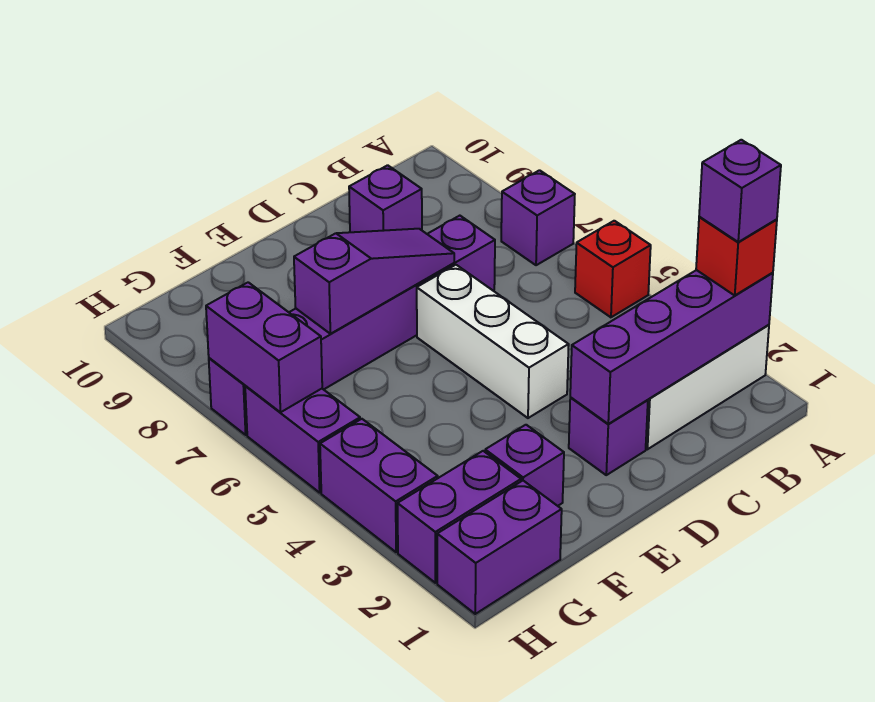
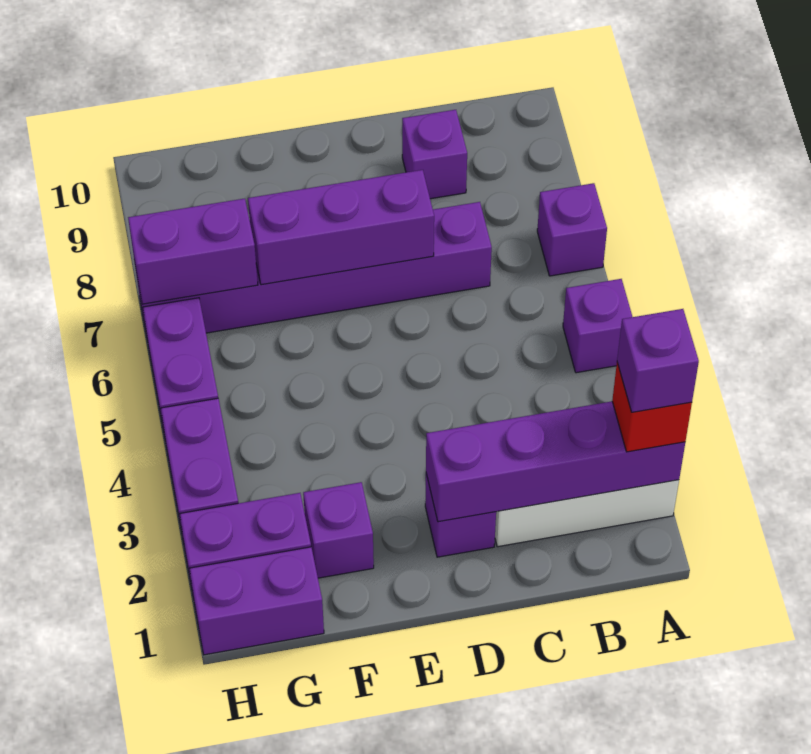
red 1x1 brick [575,221,651,317] -> purple 1x1 brick [563,279,632,373]
white 1x3 brick [417,265,569,418] -> none
purple 1x3 slope [294,229,454,334] -> purple 1x3 brick [248,170,434,285]
purple 1x2 brick [206,282,322,412] -> purple 1x2 brick turned to [128,199,258,304]

